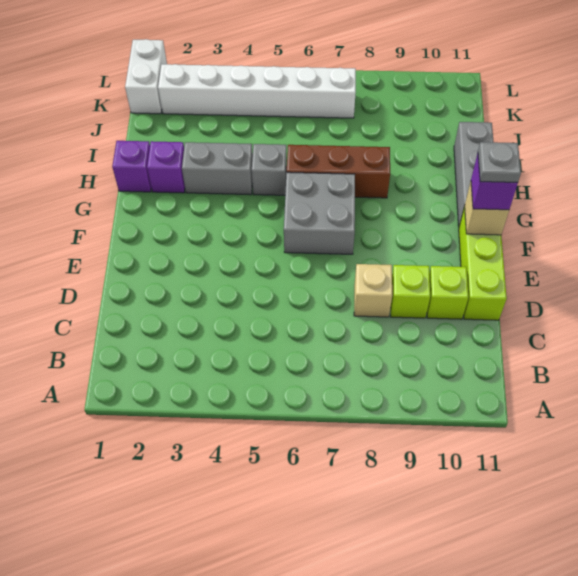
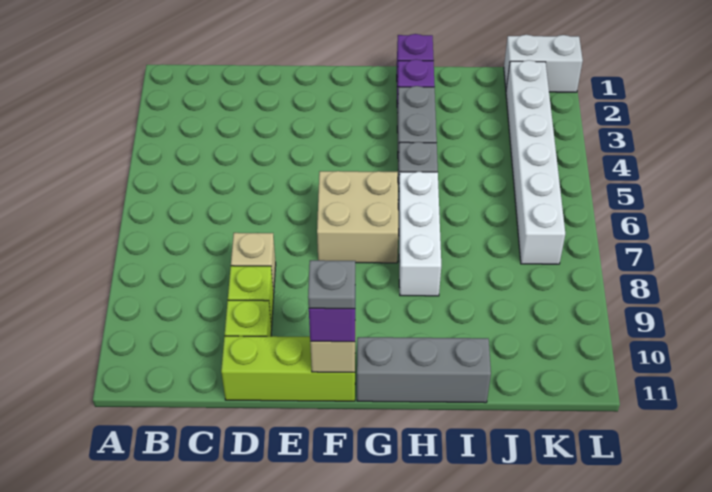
grey 2x2 brick [284,172,355,254] -> tan 2x2 brick [317,171,398,263]
brown 1x3 brick [287,145,390,198] -> white 1x3 brick [398,172,441,296]

